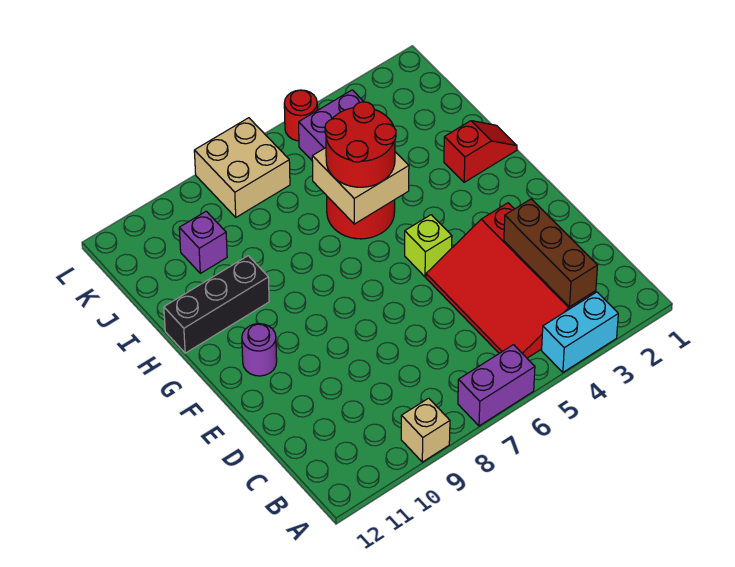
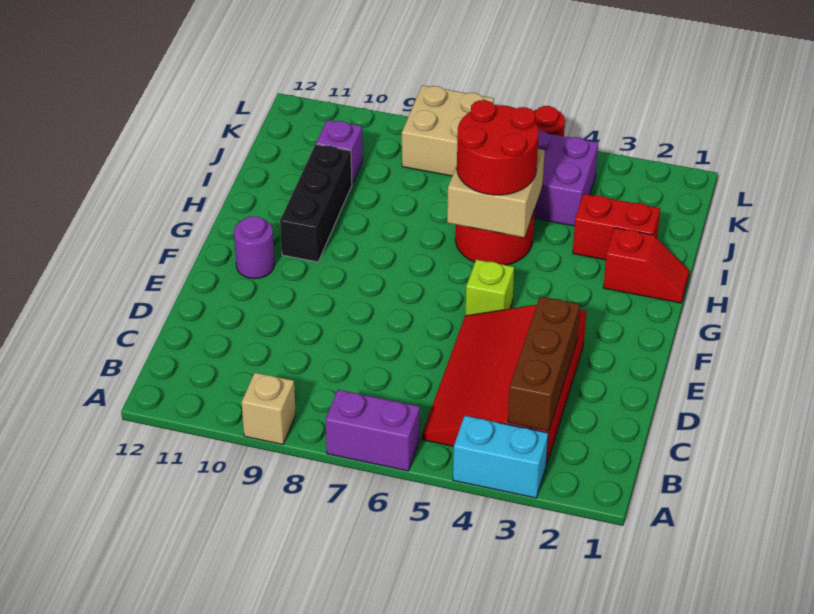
black 1x3 brick [164,256,269,353] -> black 1x3 brick turned to [280,144,352,262]
none -> red 1x2 brick [573,194,660,260]

